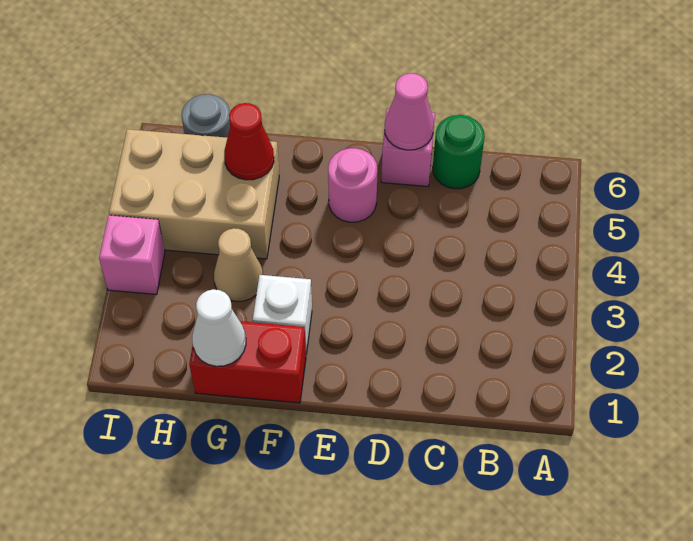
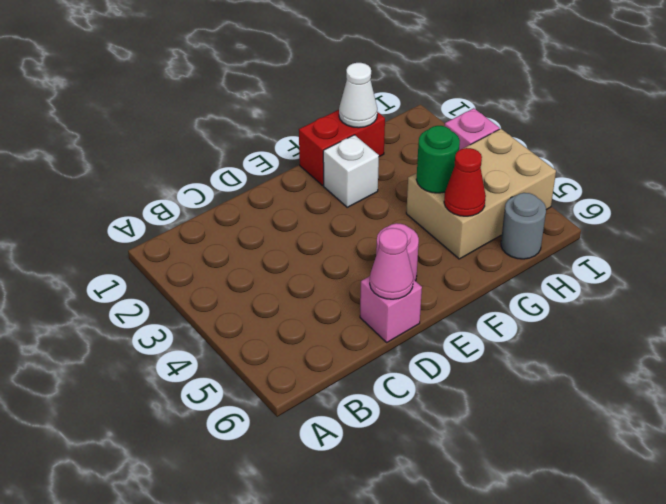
green 1x1 round brick [433,115,485,189] -> green 1x1 round brick moved to [416,126,460,193]
tan 1x1 cone [214,228,263,301] -> none

